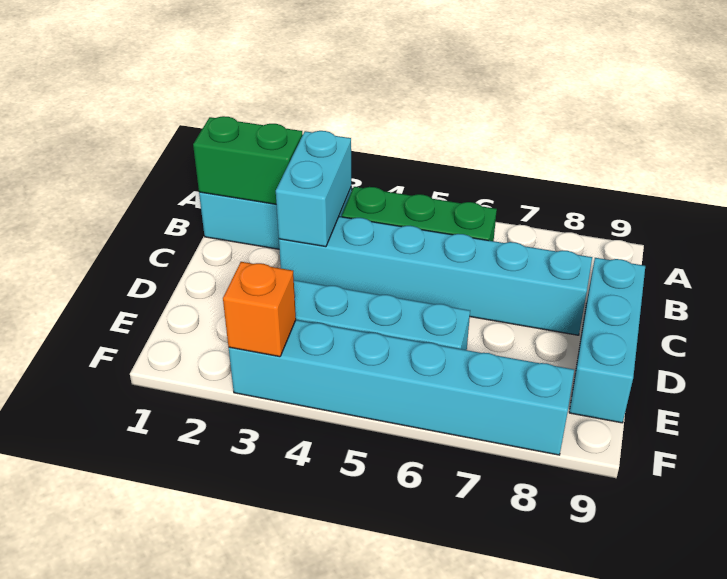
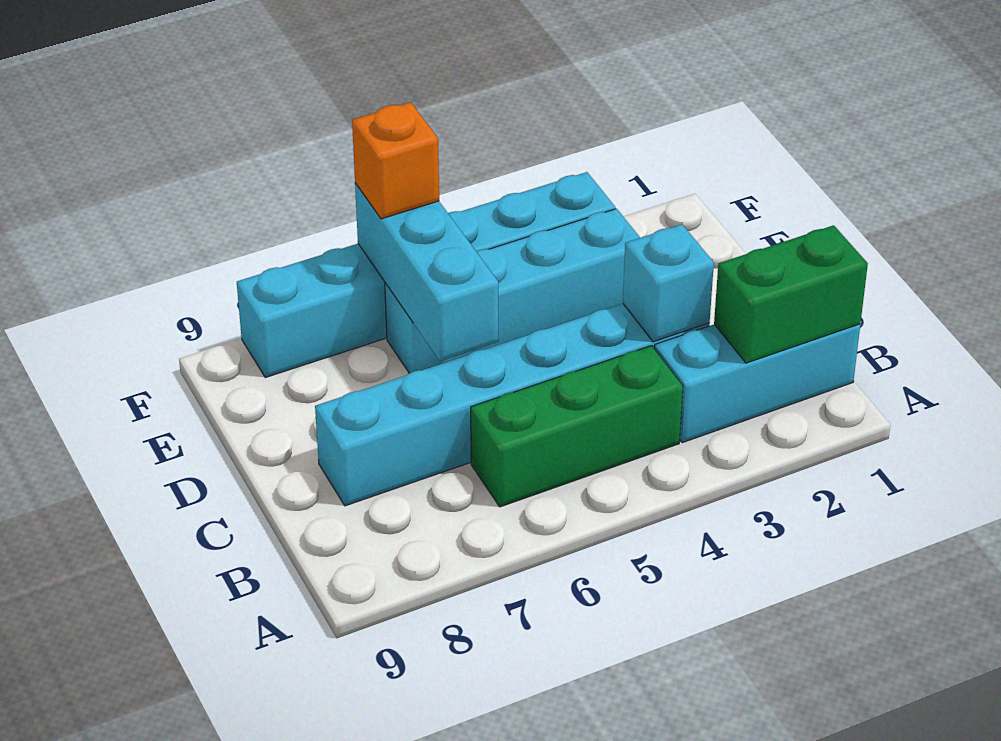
cyan 1x2 brick [276,131,351,247] -> cyan 1x1 brick [623,225,714,342]
cyan 1x3 brick [569,258,645,423] -> cyan 1x3 brick moved to [355,183,498,361]
orange 1x1 brick [223,262,296,357] -> orange 1x1 brick moved to [352,102,439,219]

